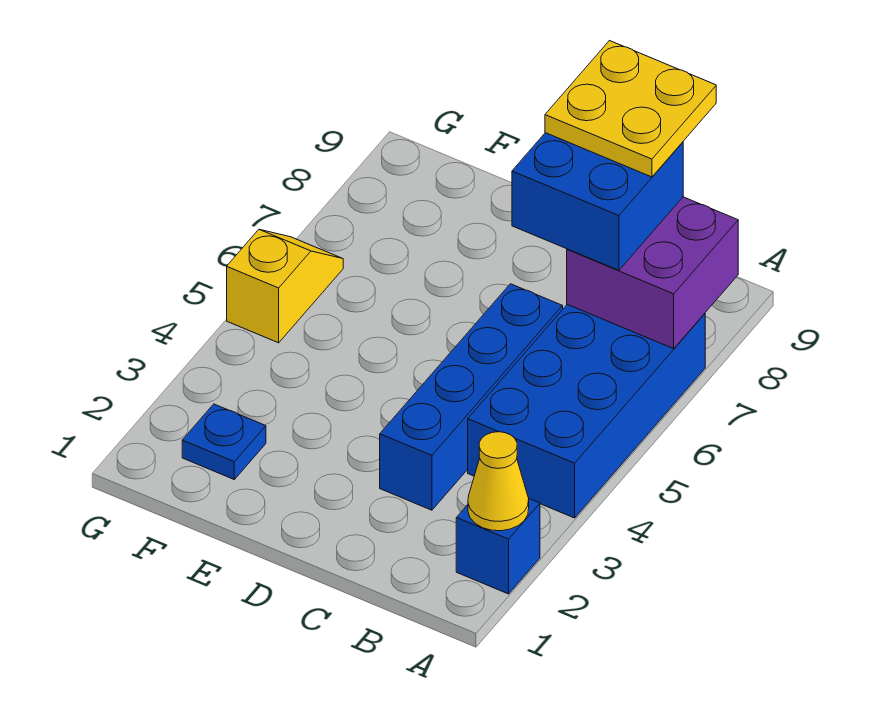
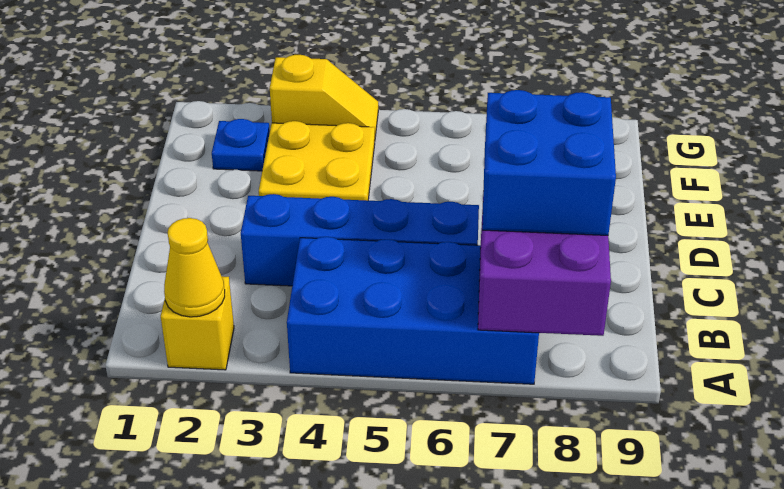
blue 1x1 brick [456,499,540,594] -> yellow 1x1 brick [161,276,234,370]
yellow 2x2 plate [545,41,716,177] -> yellow 2x2 plate moved to [259,121,375,201]
yellow 1x2 slope [227,230,343,343] -> yellow 1x2 slope moved to [270,55,378,136]

